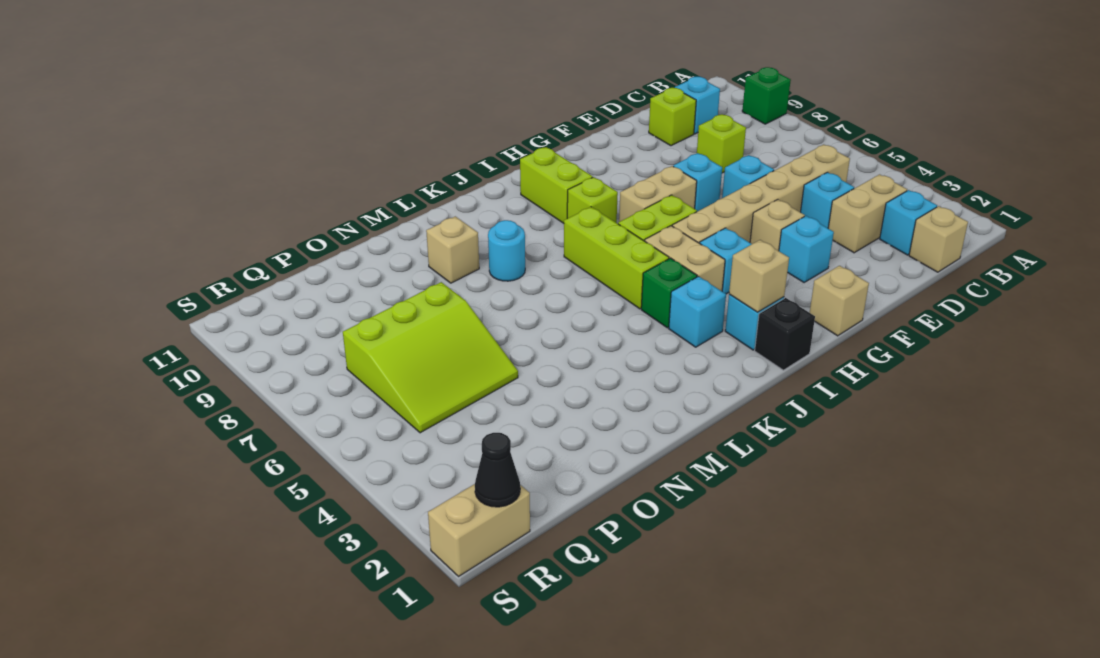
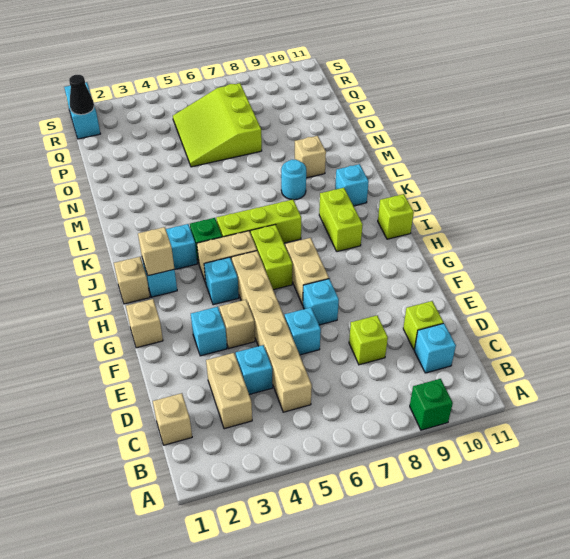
cyan 1x1 brick [880,190,937,255] -> cyan 1x1 brick moved to [335,164,369,206]
black 1x1 brick [755,298,815,370] -> tan 1x1 brick [114,257,150,304]
lime 1x1 brick [567,177,618,223] -> lime 1x1 brick moved to [378,194,414,239]
lime 1x2 brick [520,147,593,223] -> lime 1x2 brick turned to [319,188,363,252]
tan 1x2 brick [428,484,530,577] -> cyan 1x2 brick [64,82,100,139]

